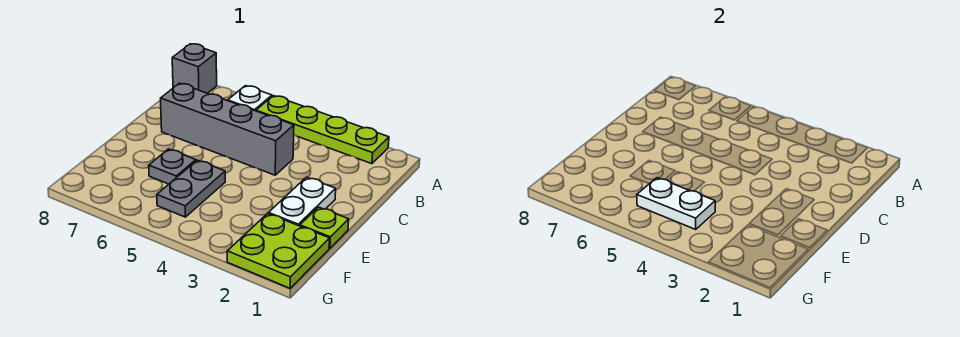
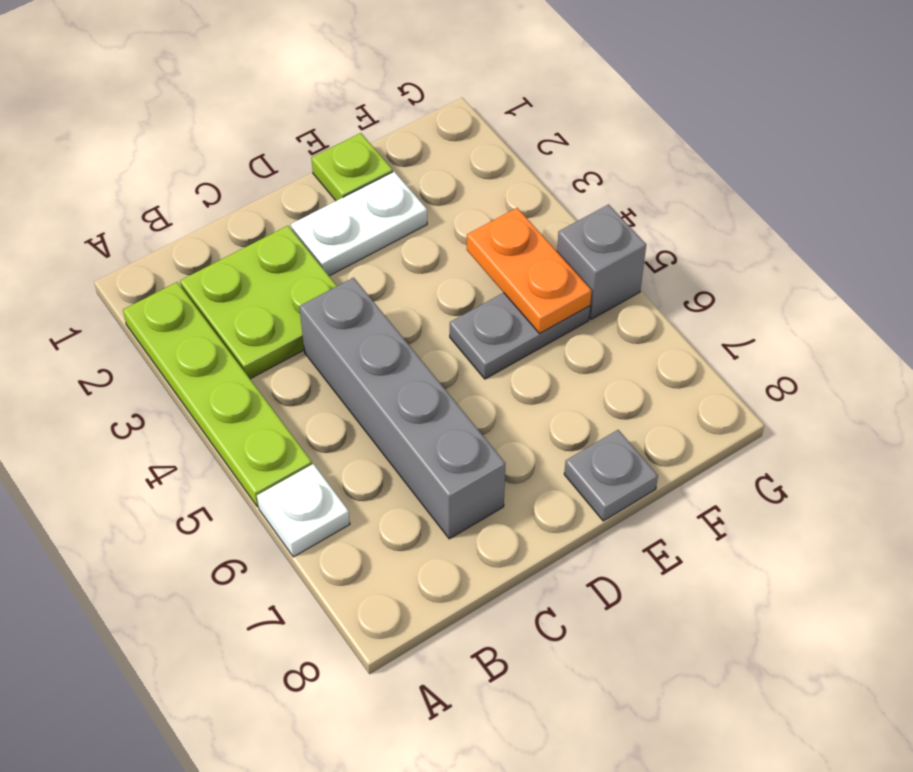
grey 1x1 brick [172,44,217,93] -> grey 1x1 brick moved to [557,204,646,319]
grey 1x1 plate [149,149,196,184] -> grey 1x1 plate moved to [564,430,658,521]
lime 2x2 plate [227,213,330,288] -> lime 2x2 plate moved to [180,226,337,379]
white 1x2 plate [637,178,715,229] -> orange 1x2 plate [467,208,592,333]

